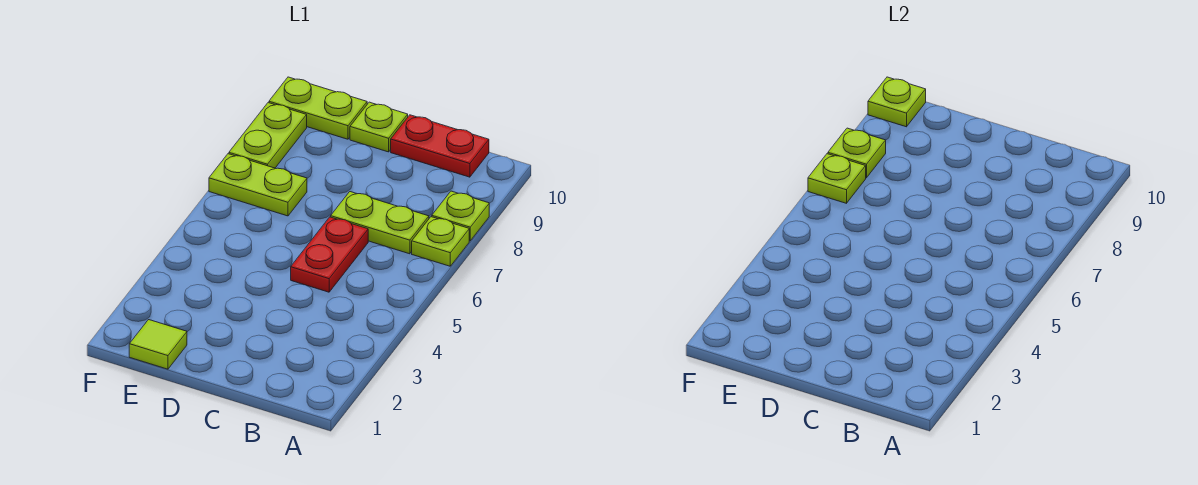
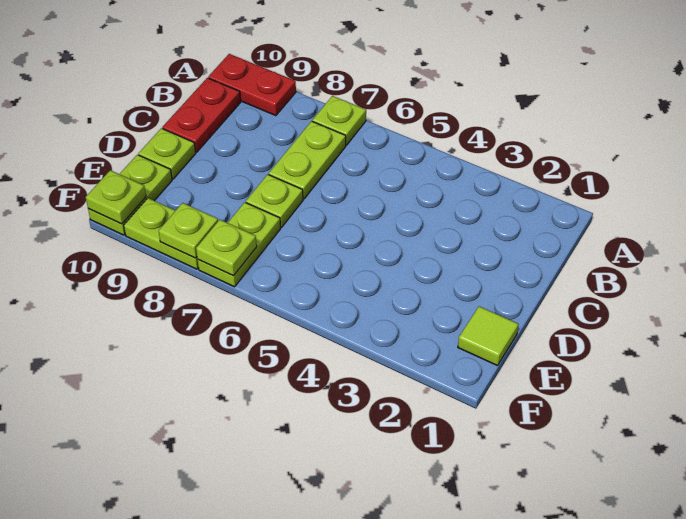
lime 1x1 plate [432,191,489,241] -> lime 1x1 plate moved to [246,174,303,227]
red 1x2 plate [291,217,368,292] -> red 1x2 plate moved to [208,54,296,116]

